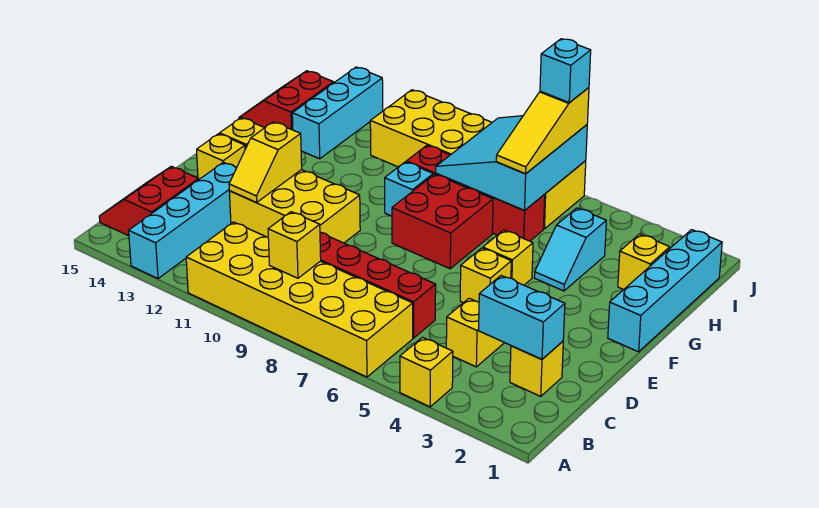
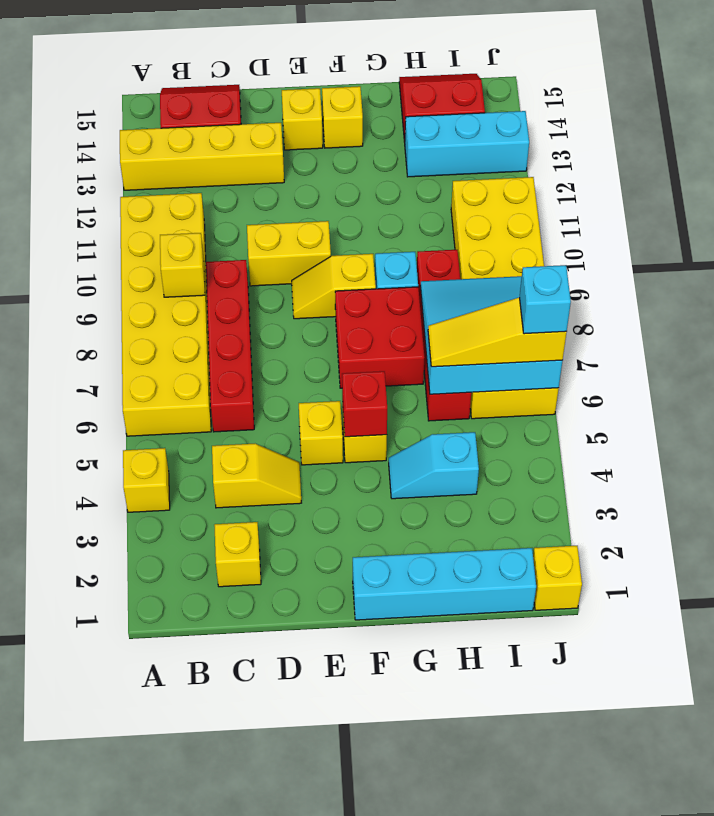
cyan 1x4 brick [129,162,236,279] -> yellow 1x4 brick [120,123,284,190]
cyan 1x2 brick [479,276,565,359] -> none
yellow 2x3 brick [229,170,360,243] -> yellow 1x2 brick [247,221,331,286]
yellow 1x2 slope [229,122,302,203] -> yellow 1x2 slope moved to [292,254,376,319]
none -> red 1x1 brick [342,371,387,437]
yellow 1x1 brick [618,234,670,290] -> yellow 1x1 brick moved to [533,546,582,610]

